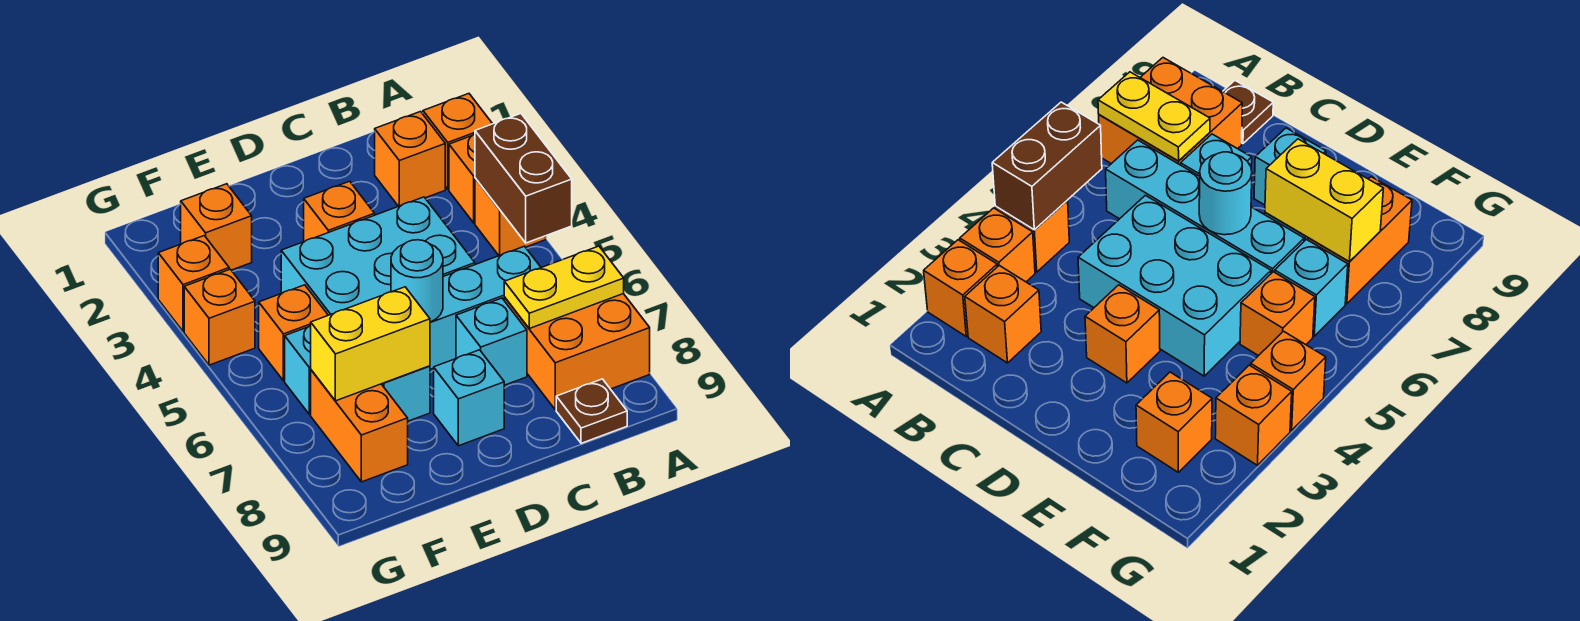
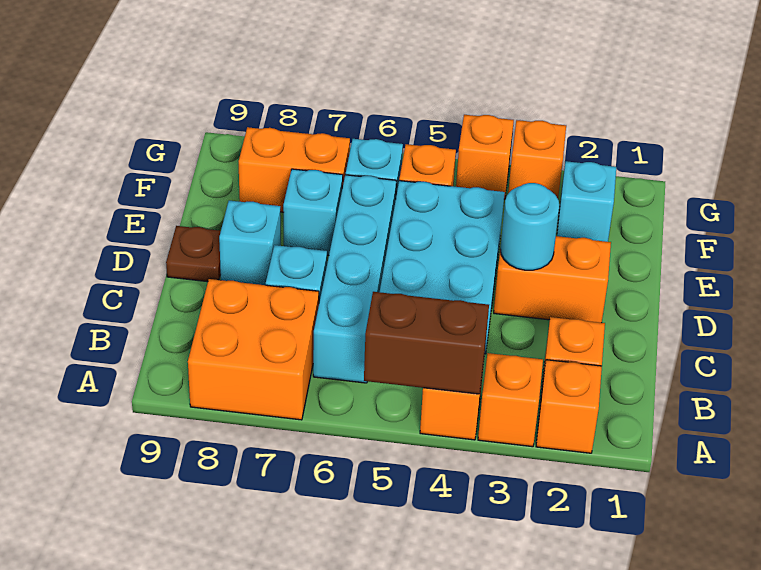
yellow 1x2 plate [504,246,624,328] -> none
brown 1x1 plate [556,379,627,443] -> brown 1x1 plate moved to [166,226,221,282]
orange 1x1 brick [304,181,375,242] -> orange 1x2 brick [494,236,611,323]
cyan 1x1 round brick [391,240,443,322] -> cyan 1x1 round brick moved to [500,183,560,270]
yellow 1x2 brick [311,287,430,401] -> none
orange 1x1 brick [181,184,252,270] -> cyan 1x1 brick [557,161,616,242]

